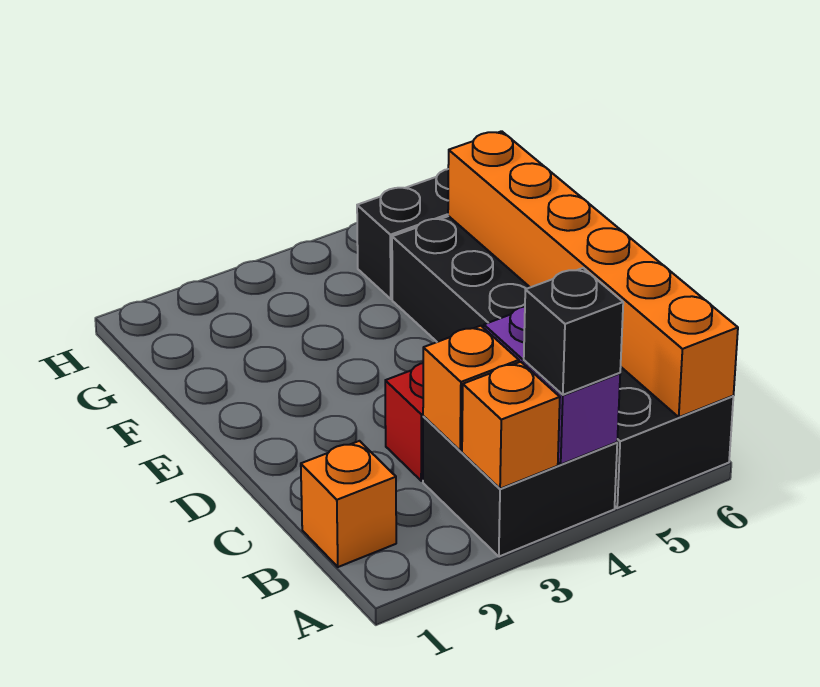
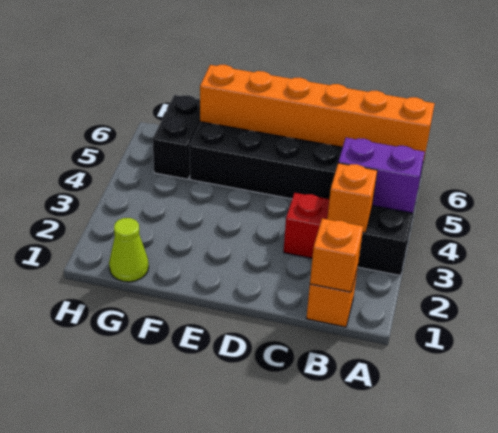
orange 1x1 brick [462,362,560,489] -> orange 1x1 brick moved to [310,218,363,292]
black 1x1 brick [524,268,623,395] -> none
none -> lime 1x1 cone [109,218,149,282]

